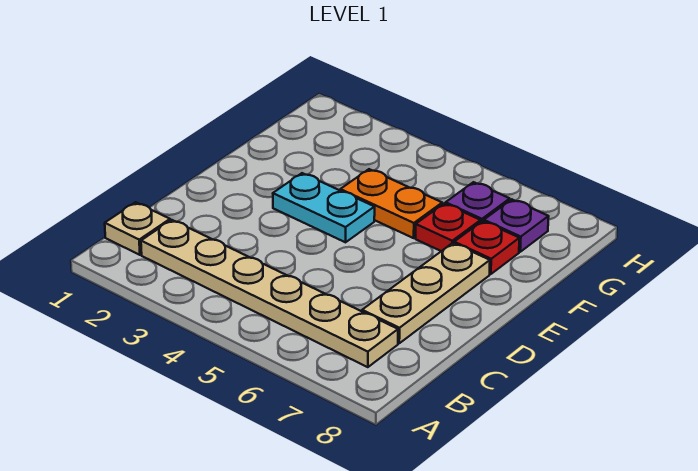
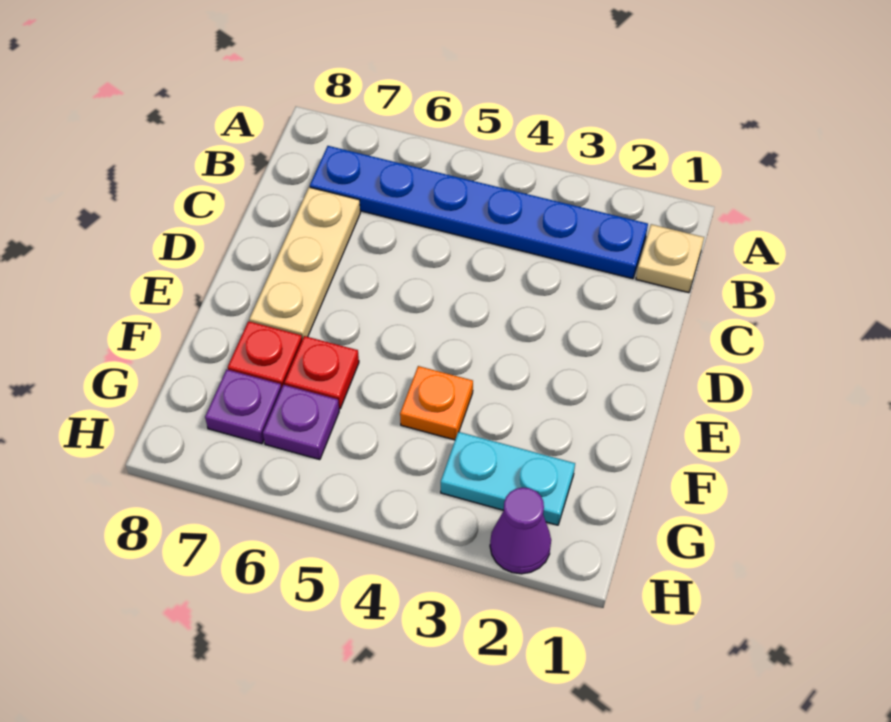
tan 1x6 plate [141,220,398,367] -> blue 1x6 plate [310,146,648,279]
cyan 1x2 plate [273,173,375,242] -> cyan 1x2 plate moved to [441,432,575,525]
orange 1x2 plate [340,169,442,238] -> orange 1x1 plate [400,366,473,440]
none -> purple 1x1 cone [490,487,551,574]

